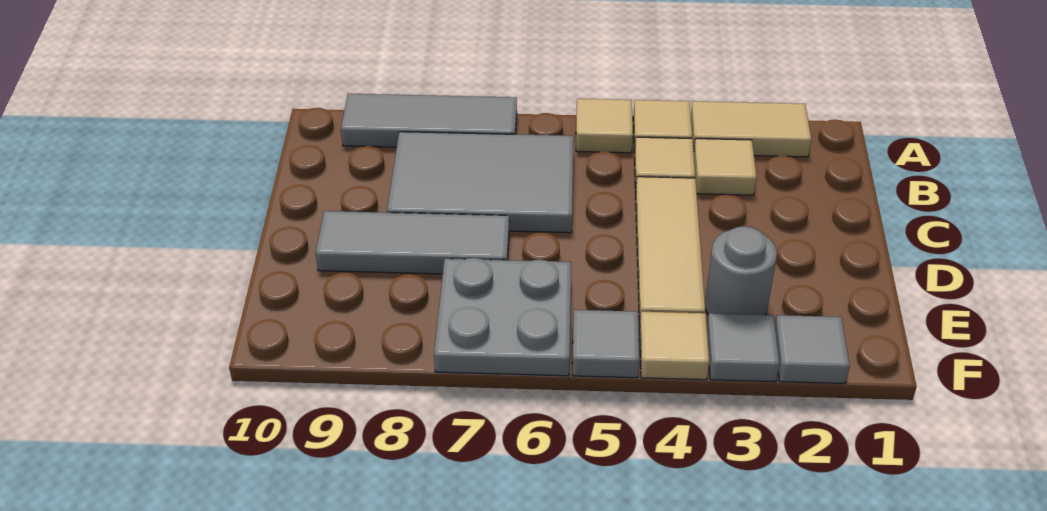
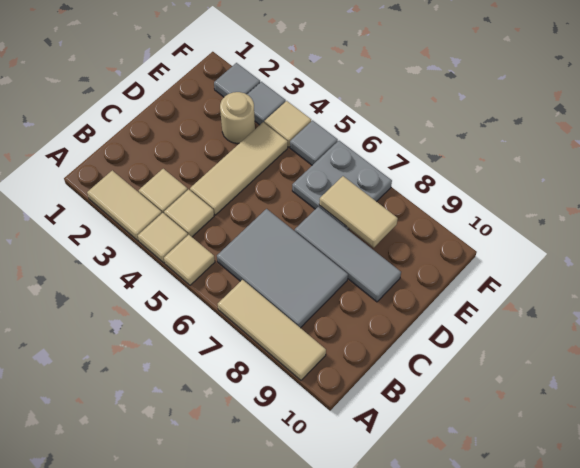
grey 1x3 tile [341,94,517,147] -> tan 1x3 tile [218,280,326,380]
grey 1x1 round brick [705,226,777,315] -> tan 1x1 round brick [220,92,255,143]
none -> tan 1x2 tile [319,176,398,248]

